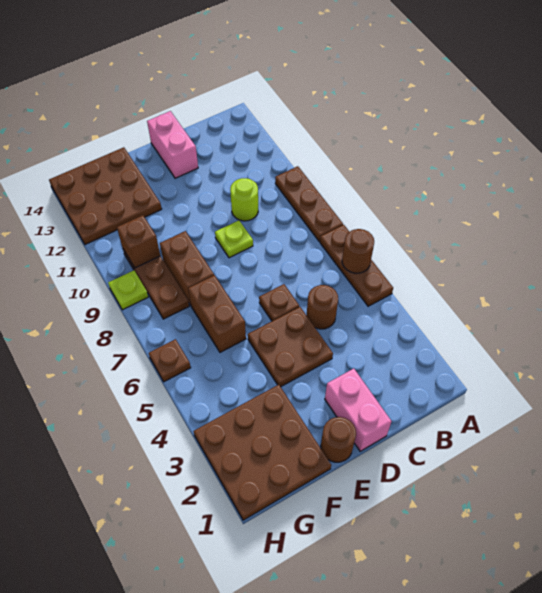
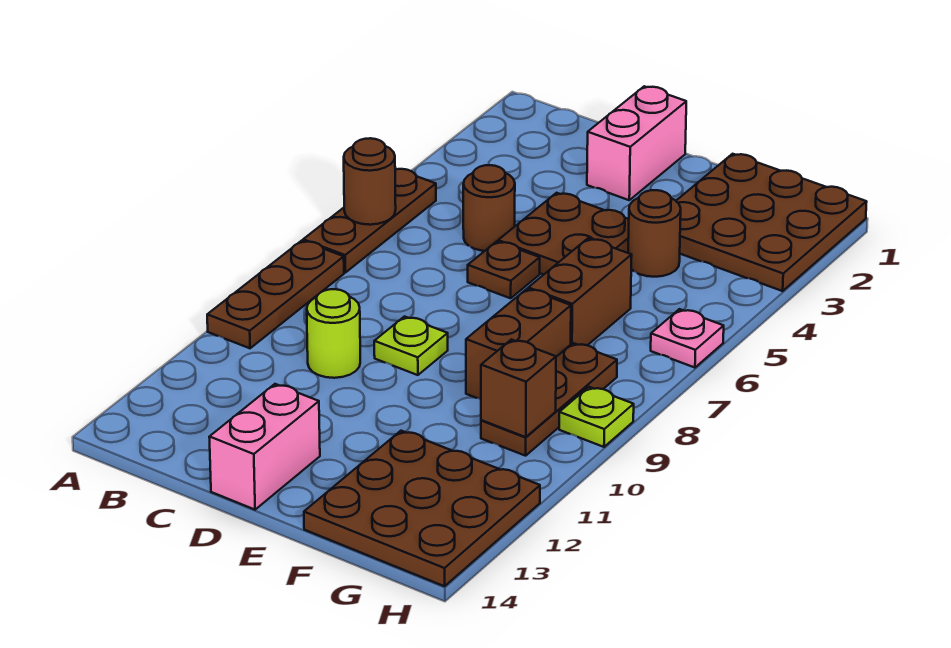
brown 1x1 round brick [321,417,356,462] -> brown 1x1 round brick moved to [628,190,681,277]
brown 1x1 plate [149,339,191,382] -> pink 1x1 plate [651,309,724,368]

